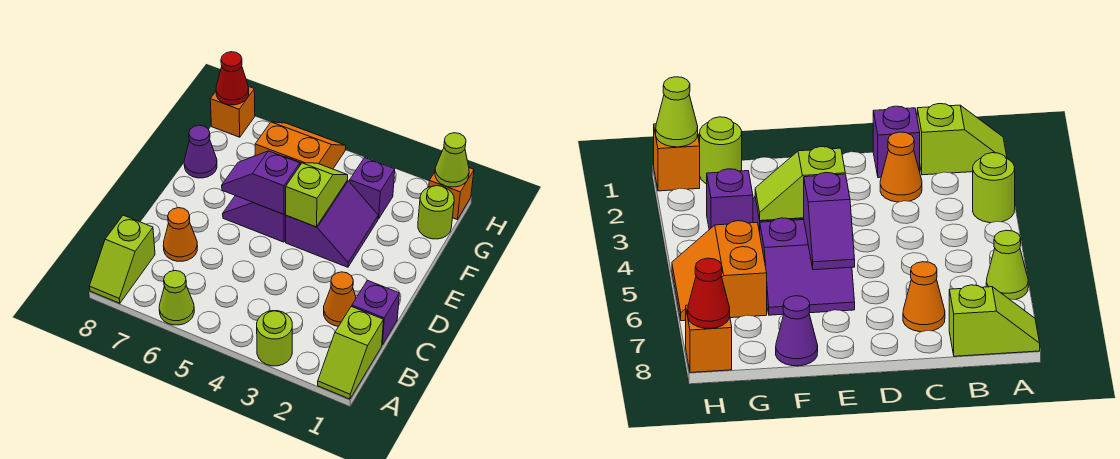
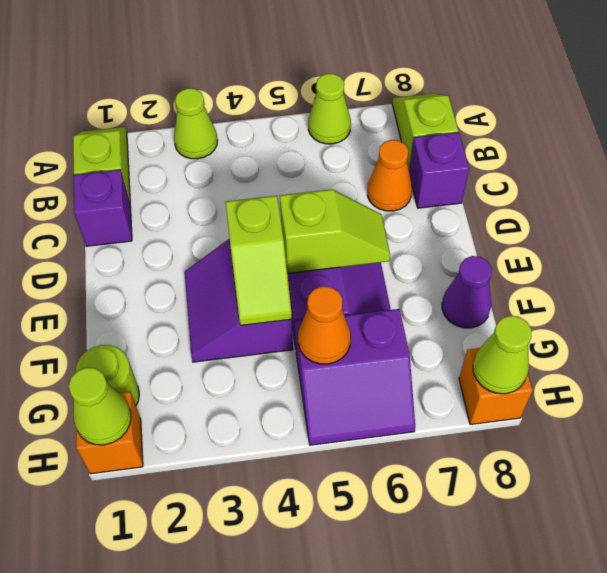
lime 1x1 round brick [257,311,292,366] -> lime 1x1 cone [174,88,217,159]
orange 1x1 cone [324,272,356,326] -> orange 1x1 cone moved to [298,286,351,364]
purple 1x2 slope [222,151,300,214] -> lime 1x2 slope [280,189,390,273]
purple 1x1 brick [350,158,395,219] -> purple 1x1 brick moved to [409,132,469,208]
orange 2x2 slope [255,122,346,169] -> purple 2x2 slope [295,309,415,445]
red 1x1 cone [216,52,249,105] -> lime 1x1 cone [473,316,531,394]

